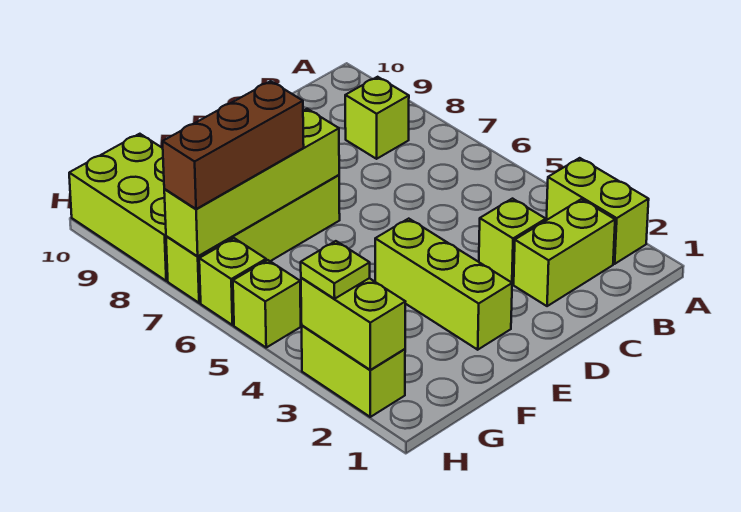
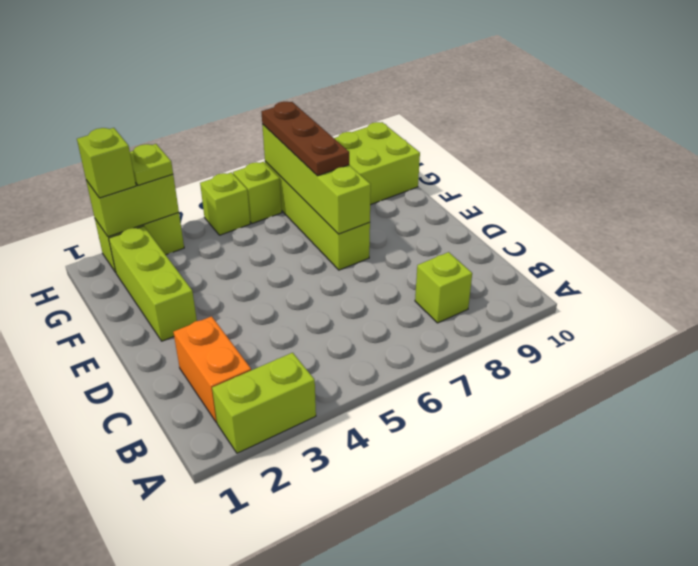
lime 1x2 brick [514,199,615,306] -> orange 1x2 brick [173,316,251,423]
lime 1x1 brick [479,199,546,284] -> lime 1x1 brick moved to [77,128,136,198]
lime 1x3 brick [375,219,512,350] -> lime 1x3 brick turned to [109,226,197,341]
brown 1x3 brick [163,81,304,209] -> brown 1x3 plate [262,102,349,176]

